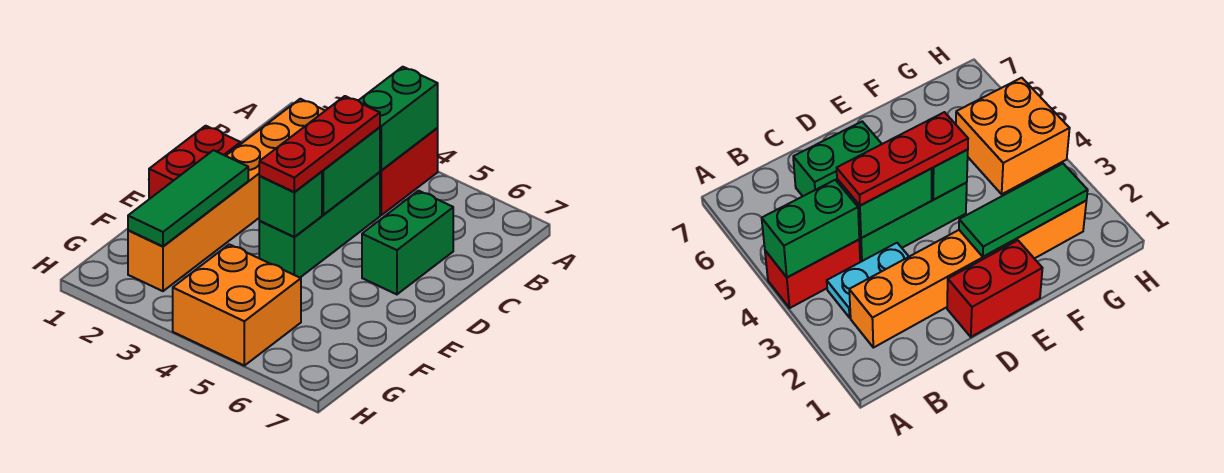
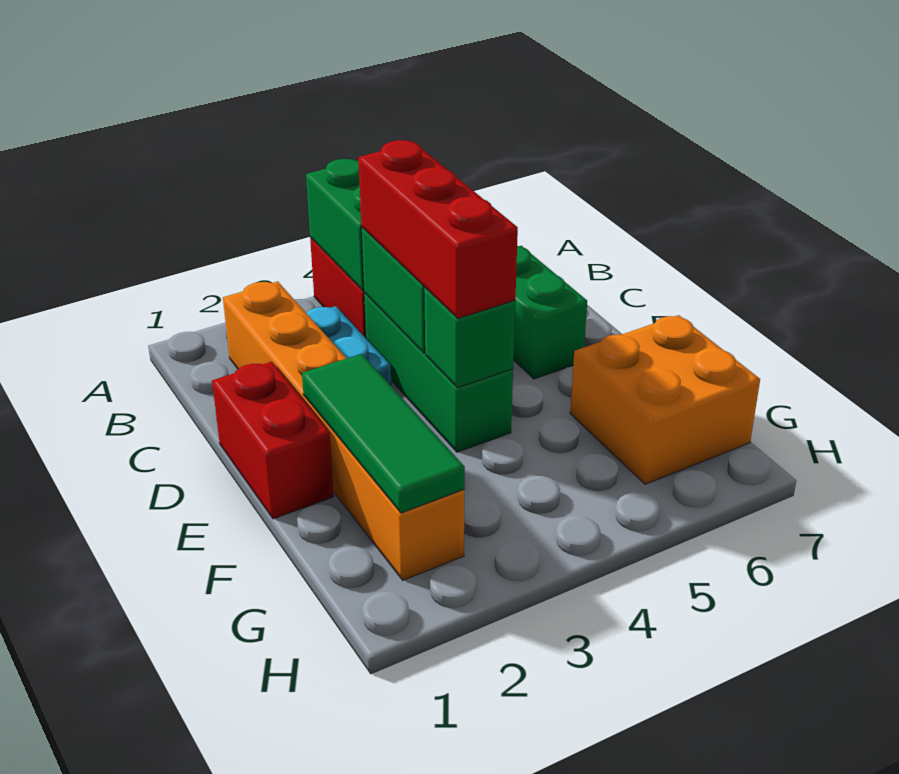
red 1x3 plate [259,96,380,192] -> red 1x3 brick [358,140,518,318]
orange 2x2 brick [173,244,301,366] -> orange 2x2 brick moved to [570,315,760,484]

